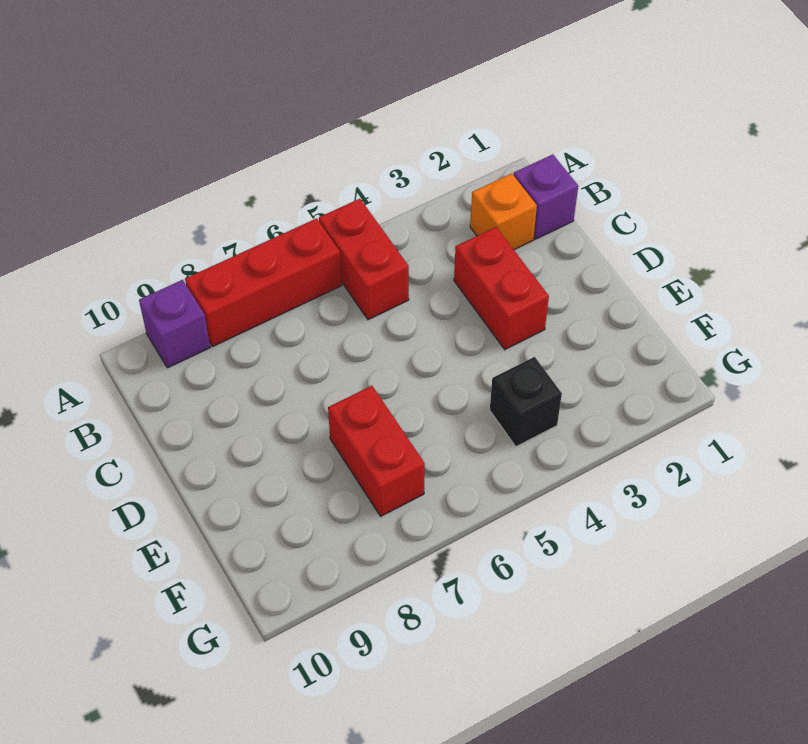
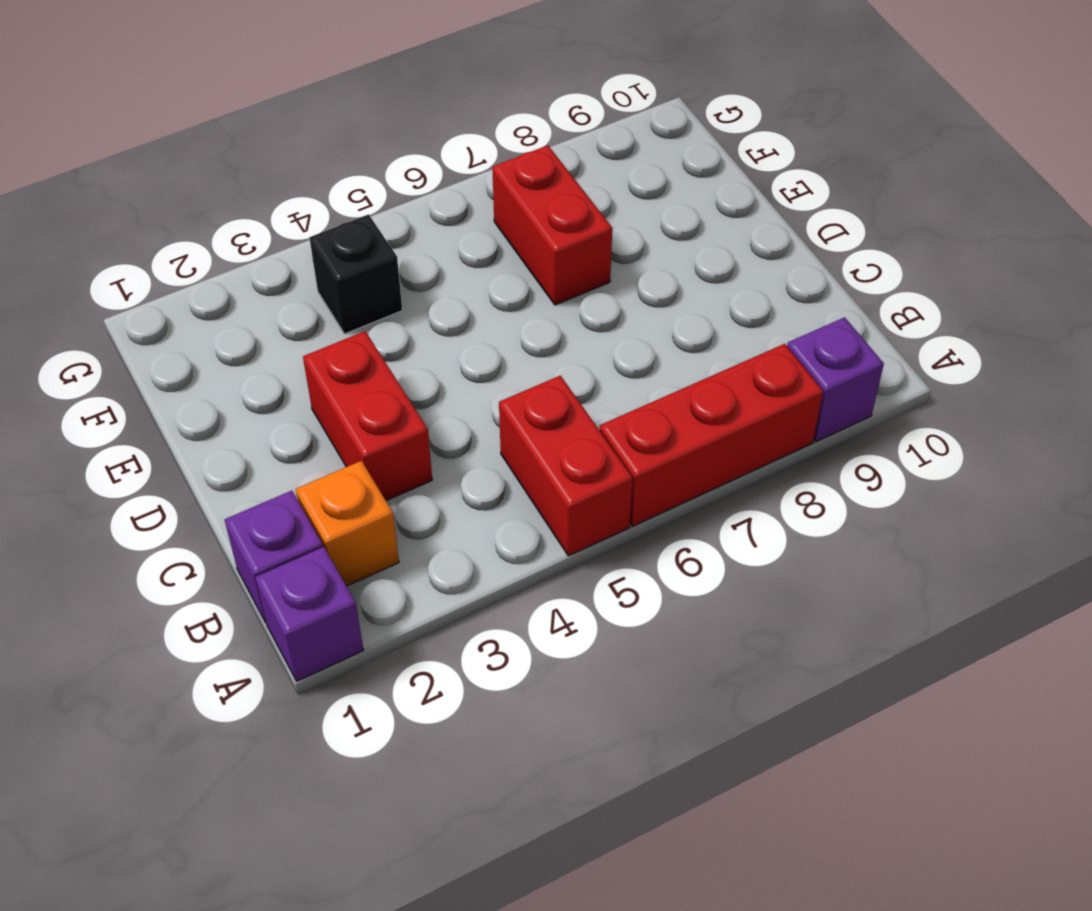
none -> purple 1x1 brick [255,547,363,681]

